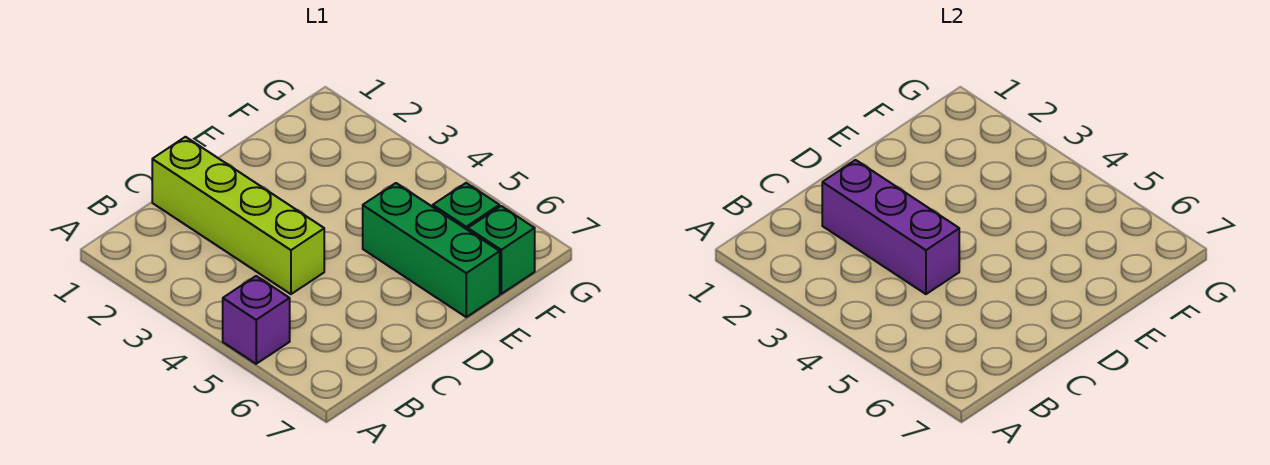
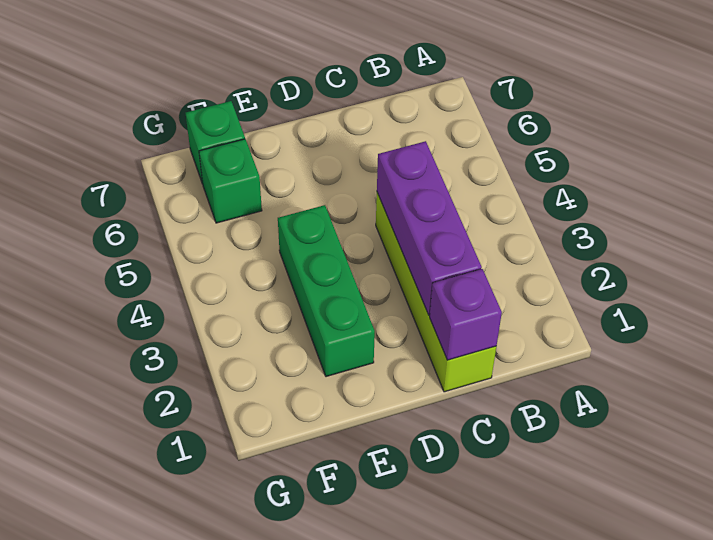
purple 1x1 brick [223,276,290,364] -> purple 1x1 brick moved to [430,269,502,360]
green 1x3 brick [363,183,500,317] -> green 1x3 brick moved to [278,205,375,377]

